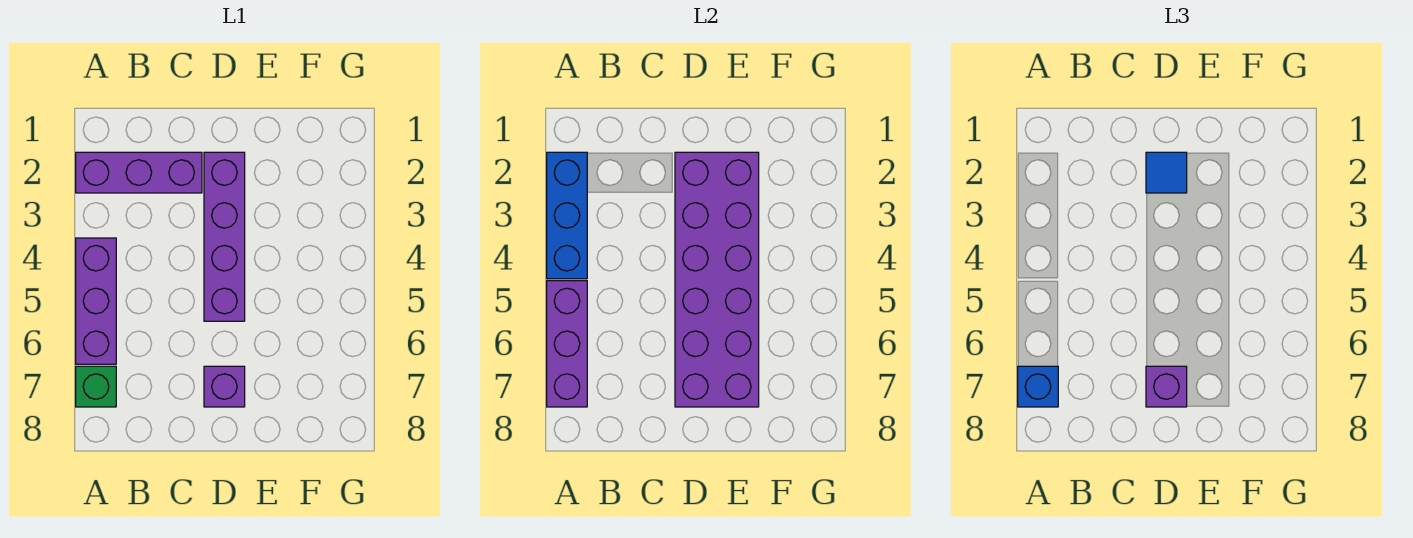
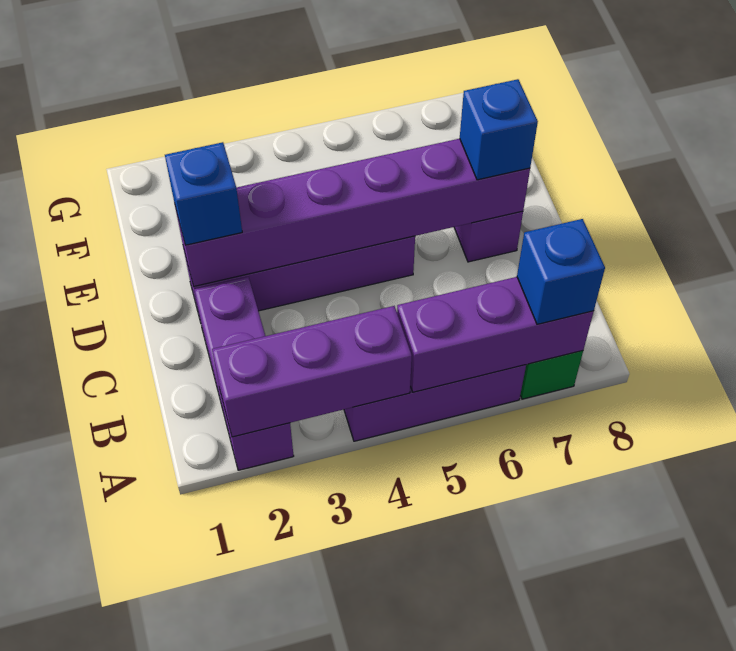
blue 1x3 brick [547,152,587,279] -> purple 1x3 brick [212,306,412,437]
purple 2x6 brick [675,152,759,407] -> purple 1x6 brick [175,139,530,286]
blue 1x1 tile [1146,152,1187,193] -> blue 1x1 brick [165,142,242,245]
purple 1x1 brick [1146,366,1187,407] -> blue 1x1 brick [460,79,538,180]

